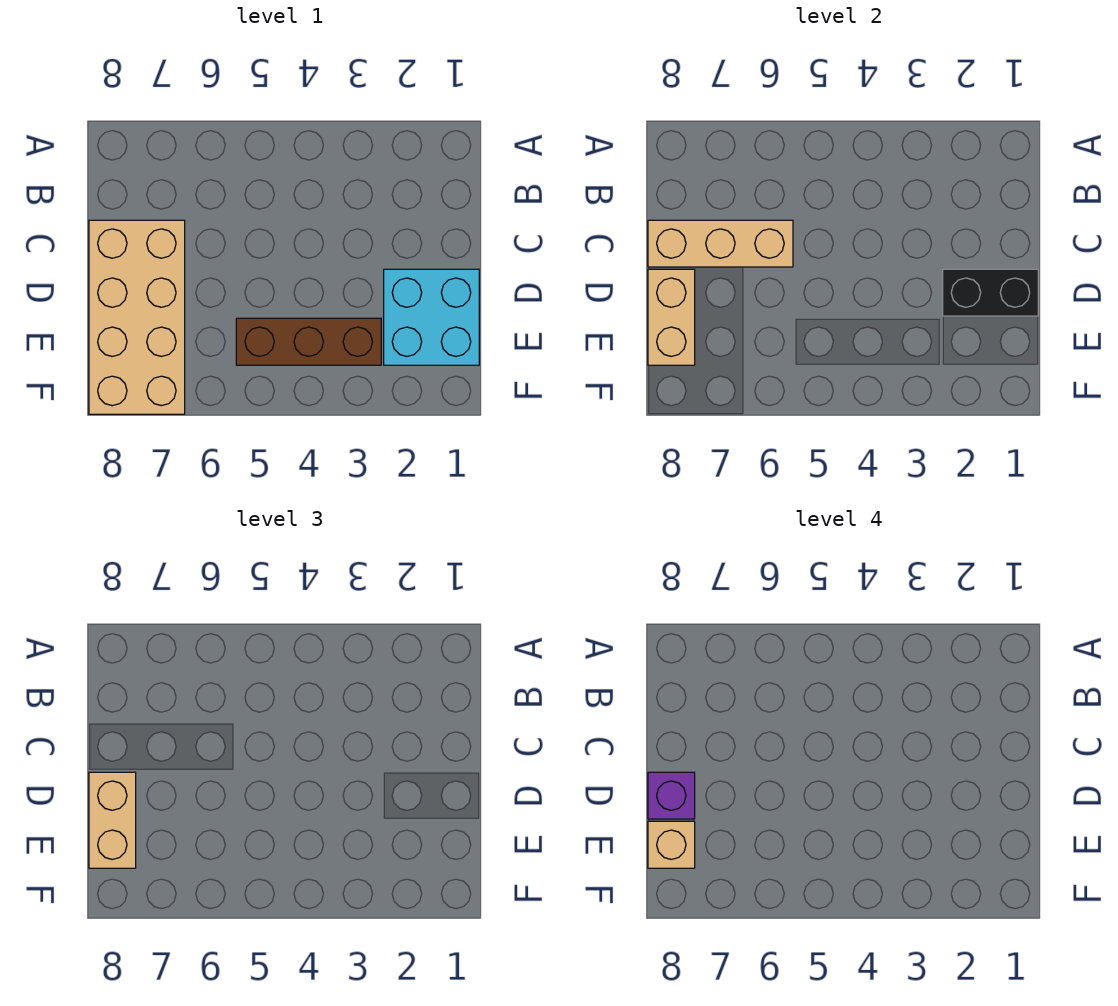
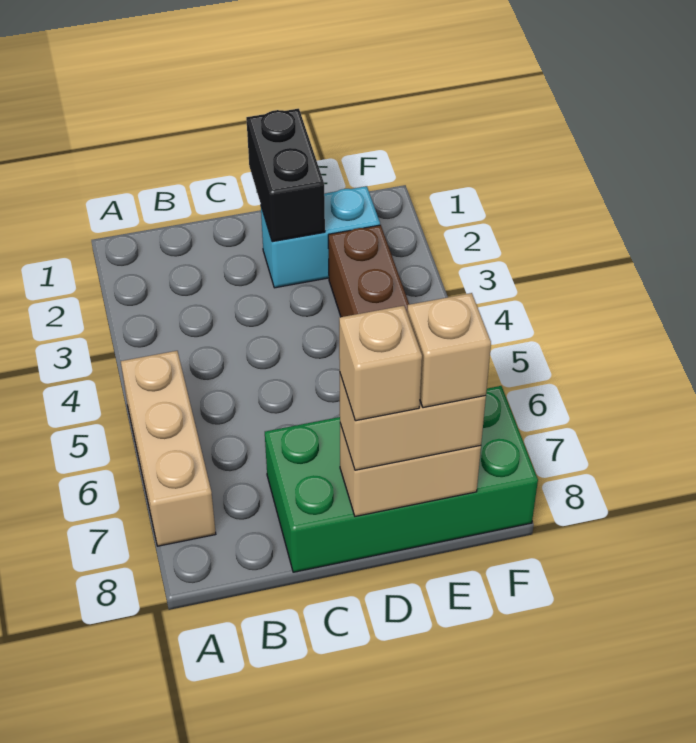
tan 1x3 brick [648,220,793,267] -> tan 1x3 brick moved to [121,351,216,546]
tan 2x4 brick [89,220,185,414] -> green 2x4 brick [265,386,538,572]
cyan 2x2 brick [384,269,479,365] -> cyan 1x2 brick [261,186,380,288]
purple 1x1 brick [648,772,695,819] -> tan 1x1 brick [339,306,422,421]

